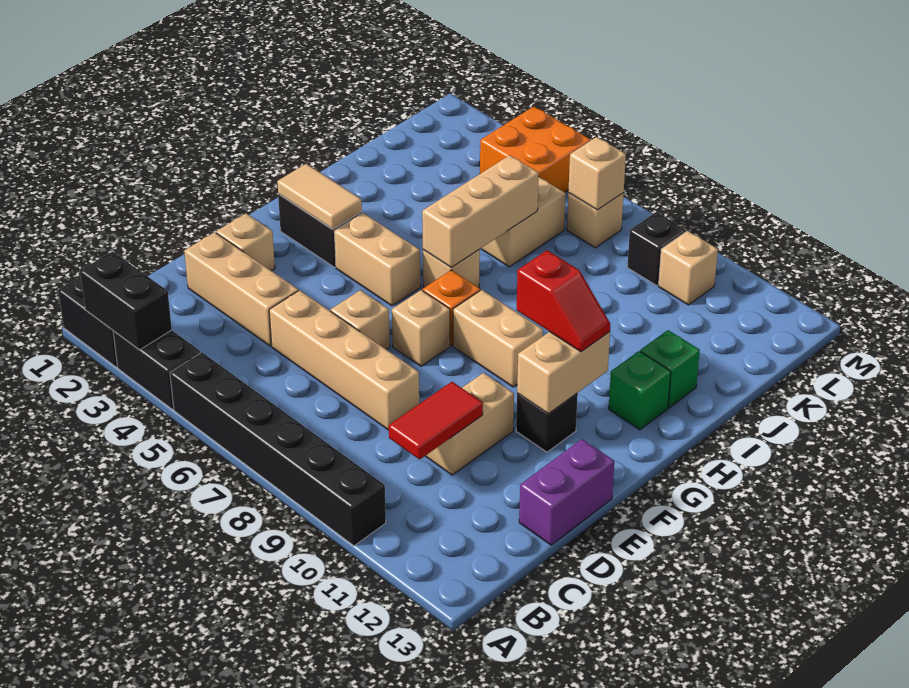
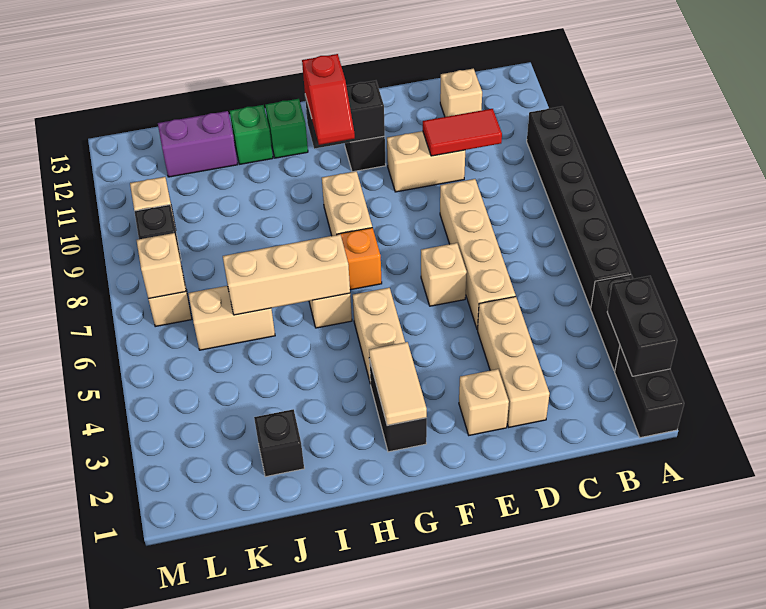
purple 1x2 brick [519,439,614,545] -> purple 1x2 brick moved to [158,111,238,177]
tan 1x1 brick [392,290,450,366] -> tan 1x1 brick moved to [440,69,482,117]
tan 1x2 brick [517,332,610,414] -> black 1x2 brick [305,81,385,149]
red 1x2 slope [517,250,611,352] -> red 1x2 slope turned to [302,54,355,145]
none -> black 1x1 brick [254,409,304,477]
orange 2x2 brick [480,107,591,192] -> none

